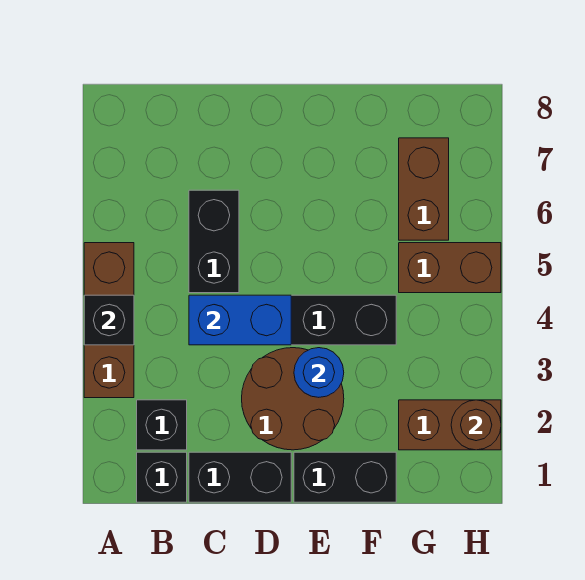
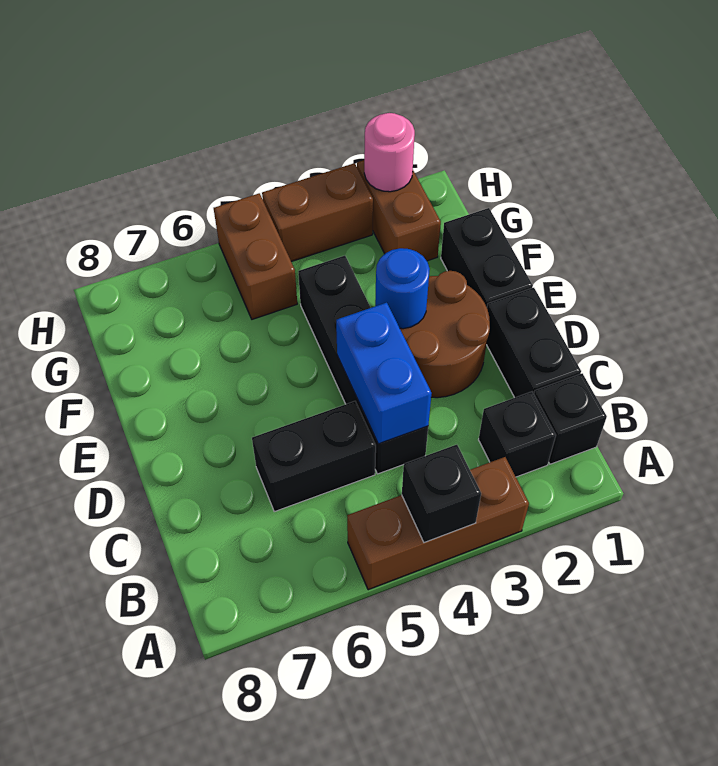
brown 1x2 brick [399,138,449,240] -> brown 1x2 brick moved to [262,163,373,262]
brown 1x1 round brick [451,400,501,450] -> pink 1x1 round brick [364,113,415,192]

